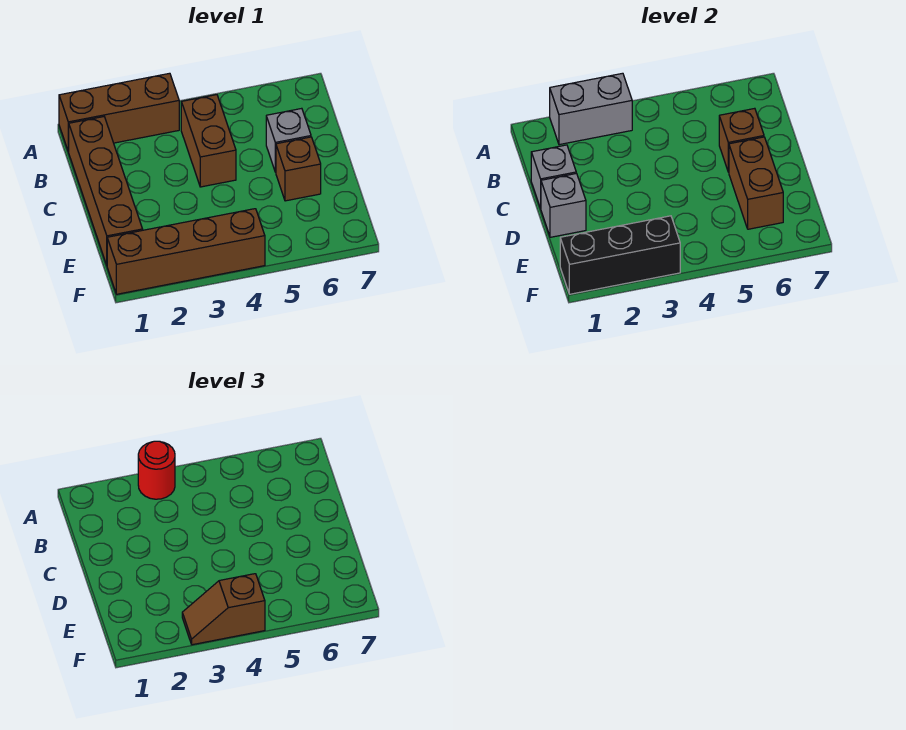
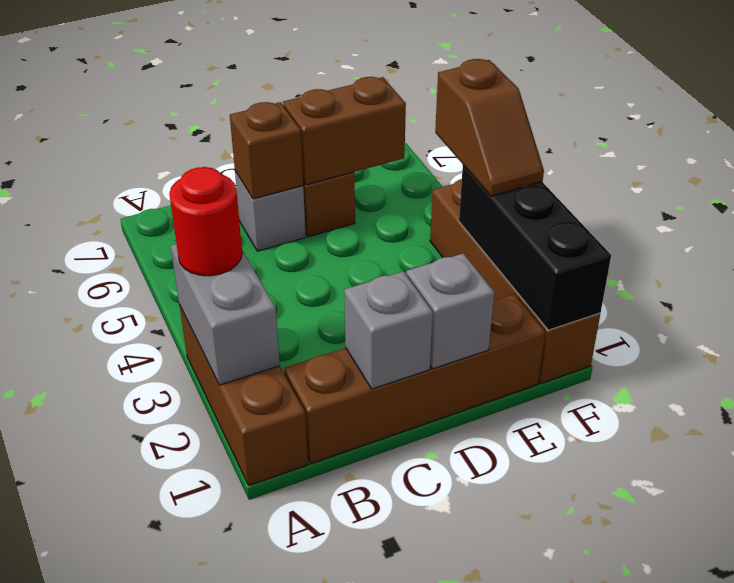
brown 1x2 brick [181,95,236,187] -> none

